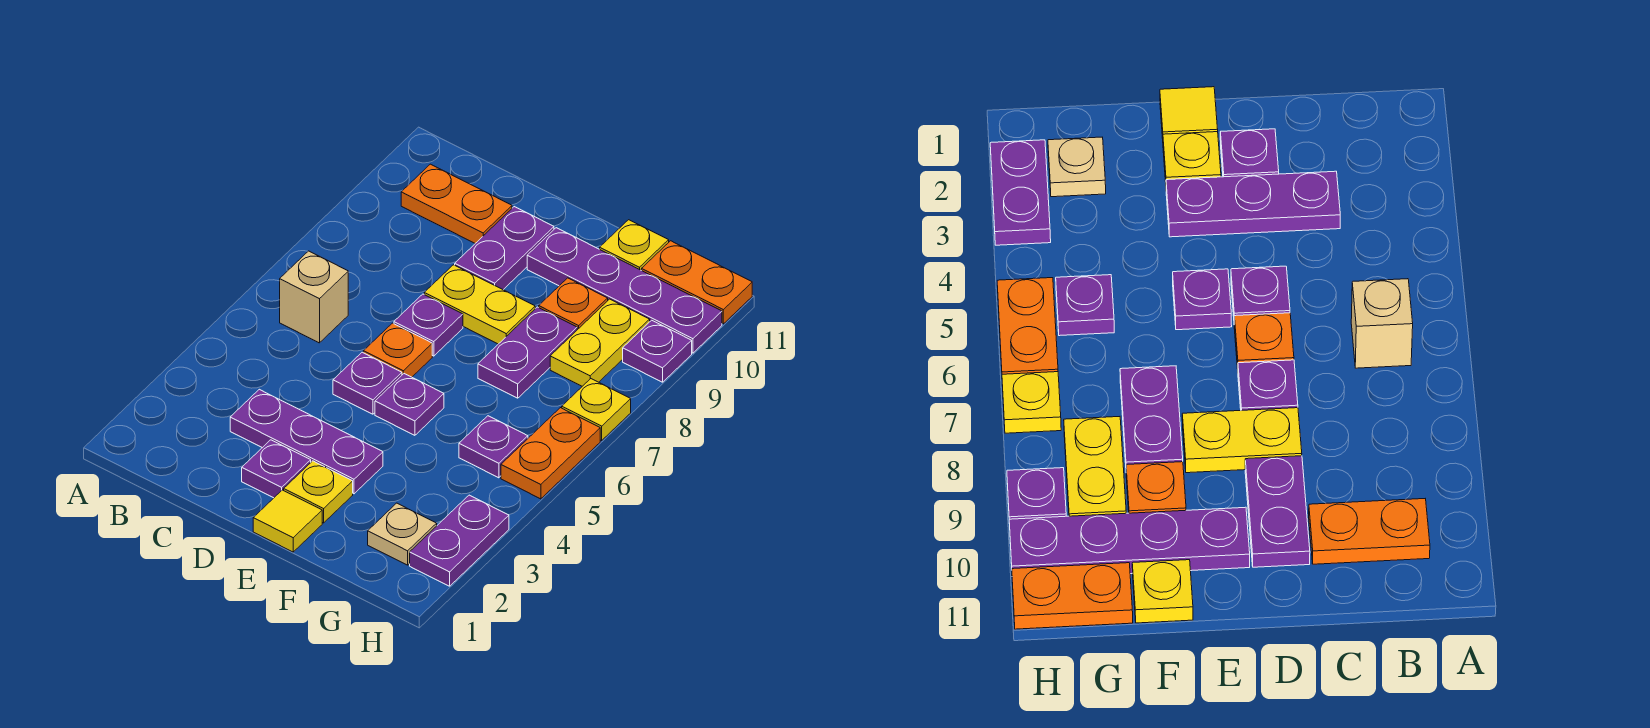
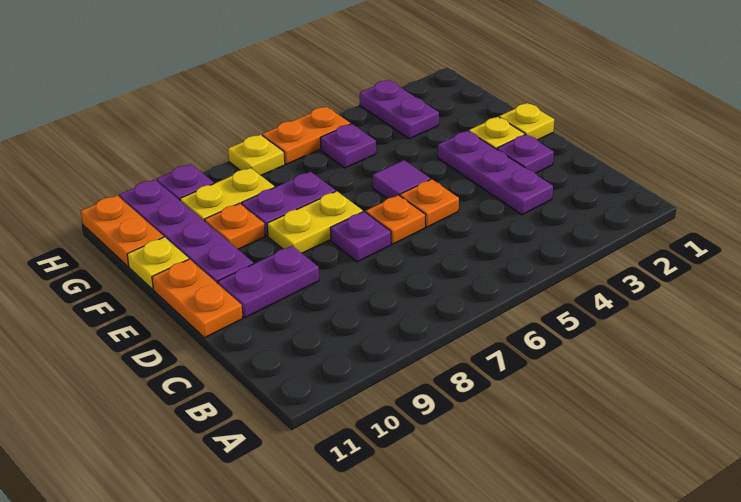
tan 1x1 brick [280,251,348,343] -> none
orange 1x2 plate [401,164,512,243] -> orange 1x2 plate moved to [152,259,243,338]
purple 1x1 plate [333,352,402,414] -> orange 1x1 plate [400,179,459,227]
yellow 1x2 plate [424,265,535,344] -> yellow 1x2 plate turned to [267,191,363,253]
yellow 1x1 tile [253,490,322,552] -> yellow 1x1 plate [499,103,554,140]
purple 1x1 plate [375,374,444,435] -> purple 1x1 tile [373,160,430,199]
tan 1x1 plate [368,503,437,565] -> none
purple 1x2 plate [410,495,509,586] -> purple 1x2 plate turned to [360,80,439,139]

